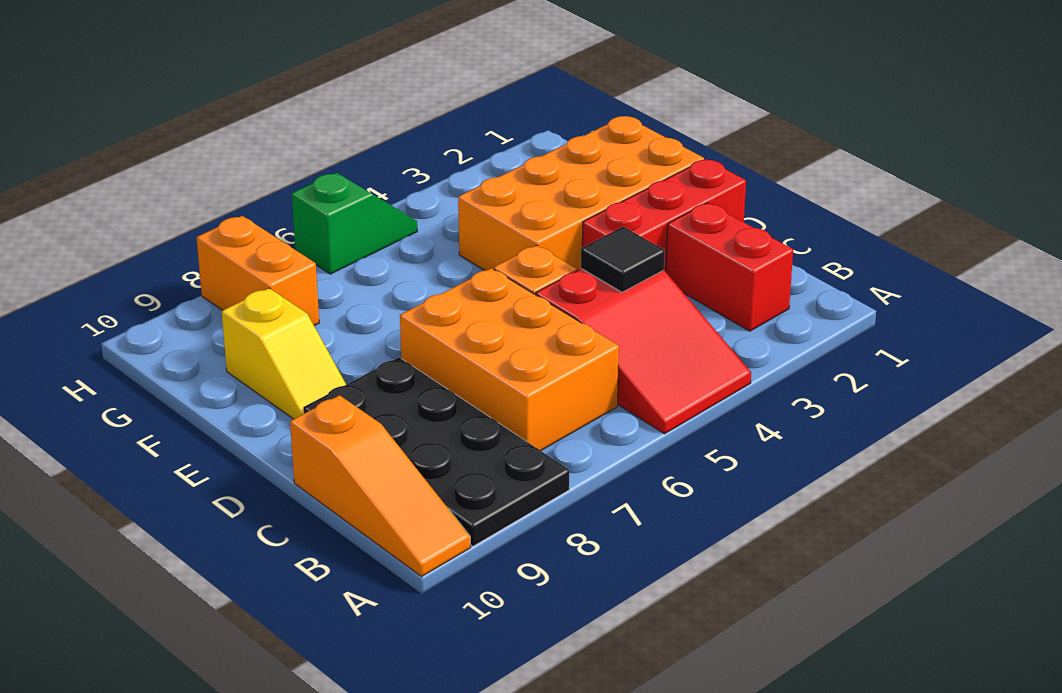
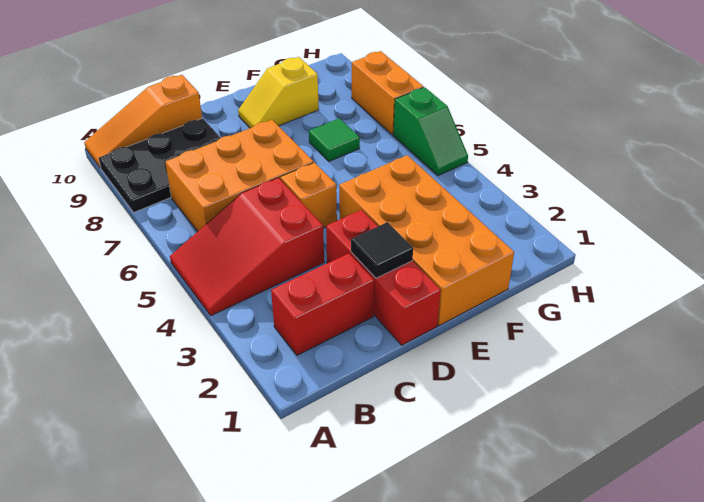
black 2x4 plate [303,357,569,546] -> black 2x3 plate [99,118,221,212]
black 1x1 tile [581,227,665,292] -> black 1x1 tile moved to [351,222,413,278]
none -> green 1x1 tile [309,118,360,161]
orange 1x2 brick [196,216,319,326] -> orange 1x2 brick turned to [352,51,423,135]

